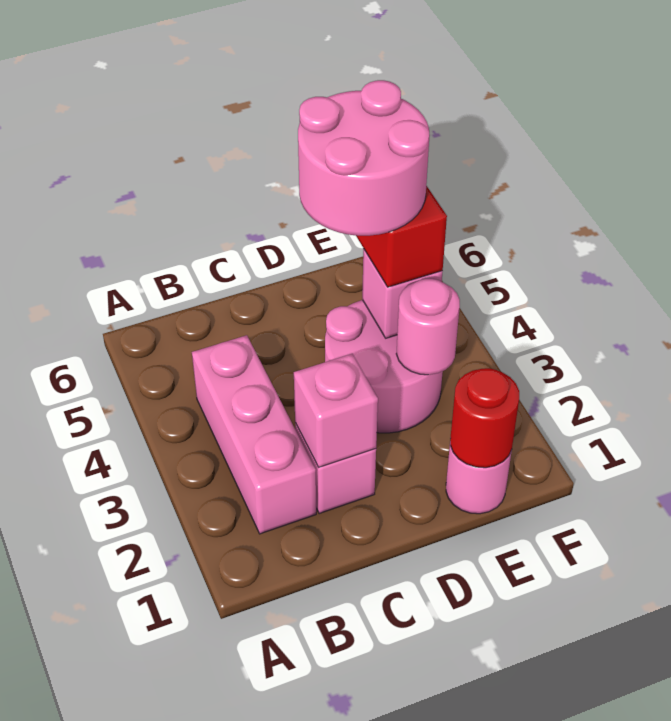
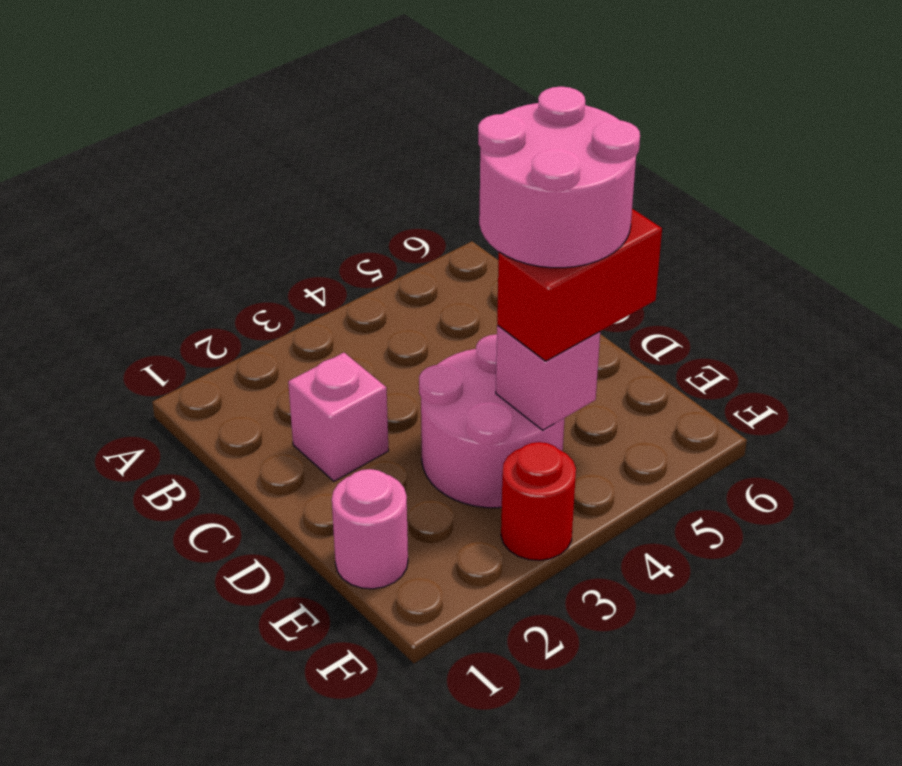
pink 1x3 brick [192,335,316,534] -> none
pink 1x1 brick [294,354,378,467] -> none
red 1x1 round brick [450,368,519,468] -> red 1x1 round brick moved to [501,442,576,560]
pink 1x1 round brick [396,279,460,375] -> none

